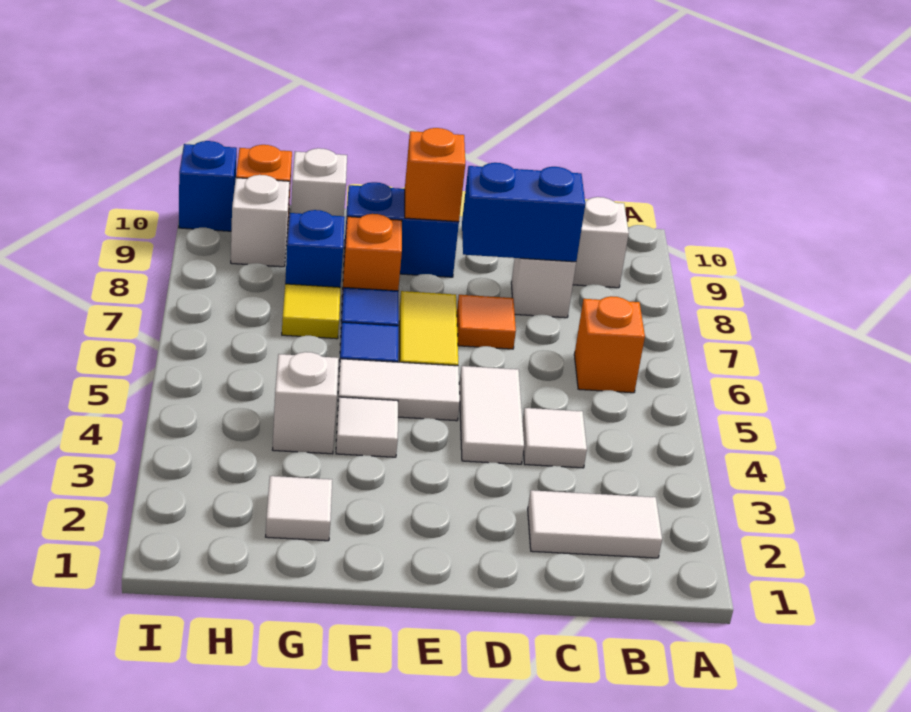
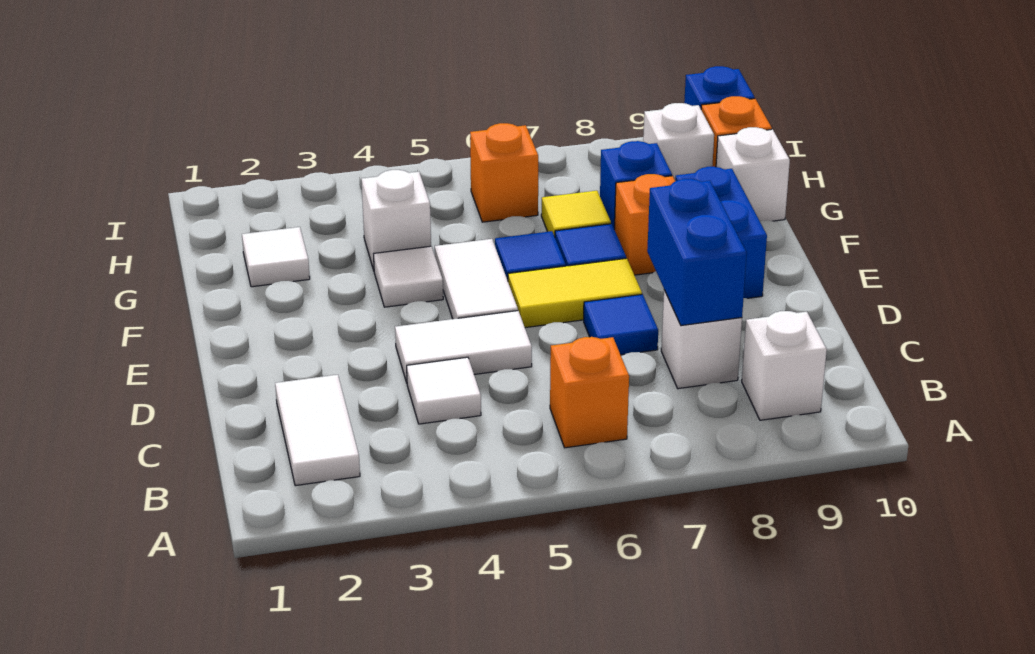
orange 1x1 tile [457,295,516,349] -> blue 1x1 tile [584,294,658,355]
orange 1x1 brick [405,128,465,222] -> orange 1x1 brick moved to [470,123,538,222]

